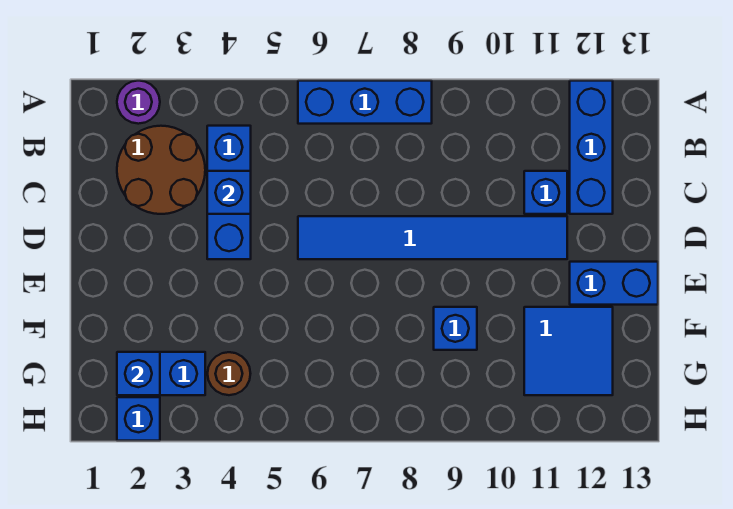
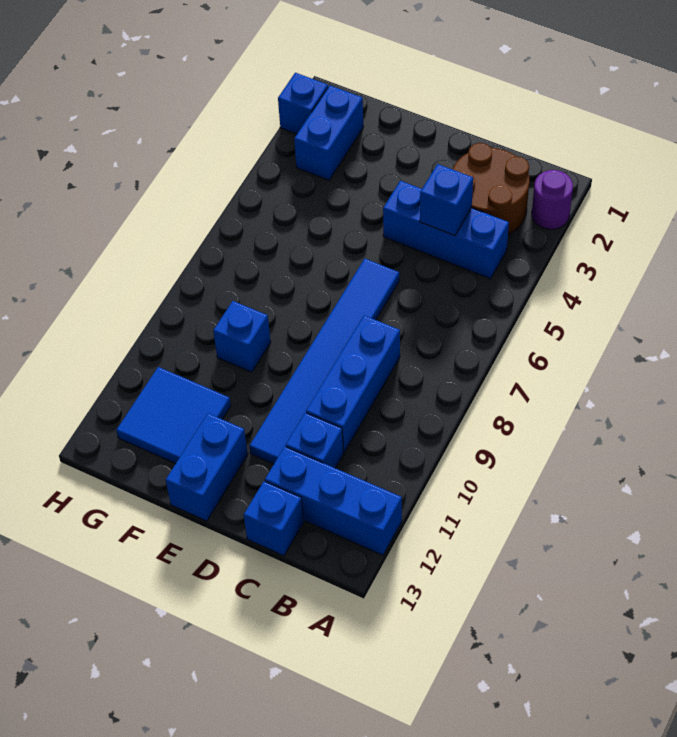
blue 1x3 brick [298,81,432,124] -> blue 1x3 brick moved to [306,315,400,452]
blue 1x1 brick [117,352,160,395] -> blue 1x1 brick moved to [244,481,304,556]
brown 1x1 round brick [207,352,251,395] -> none

